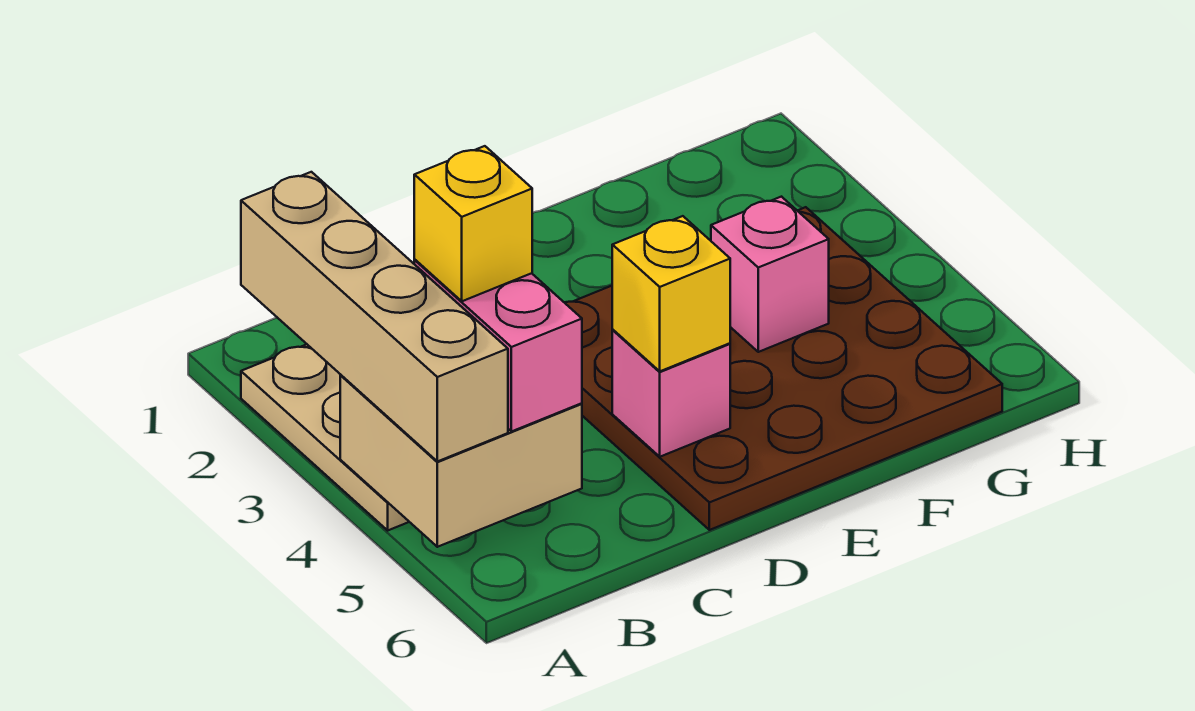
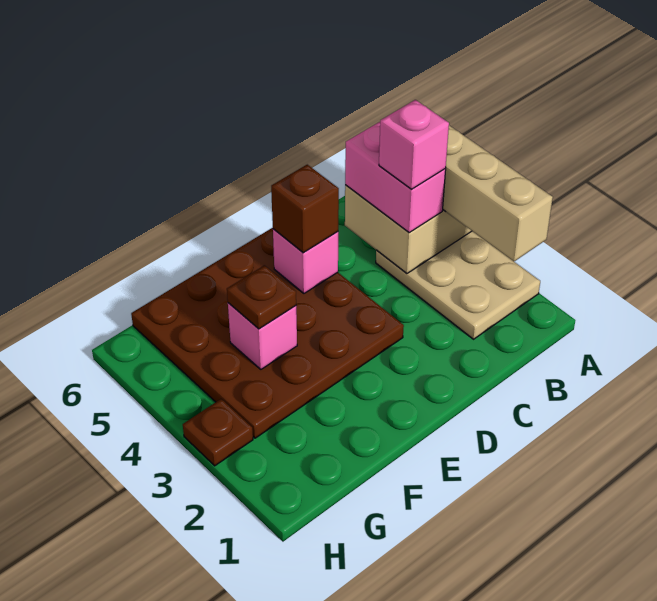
yellow 1x1 brick [414,146,532,301] -> pink 1x1 brick [379,100,449,190]
yellow 1x1 brick [612,216,730,371] -> brown 1x1 brick [271,165,339,253]
none -> brown 1x1 plate [227,265,296,329]
none -> brown 1x1 plate [183,399,253,466]

